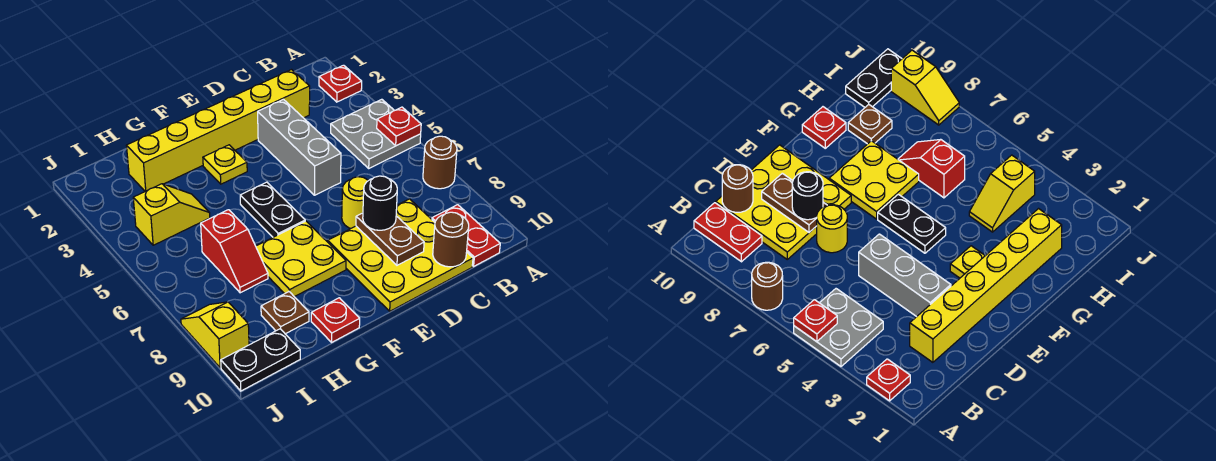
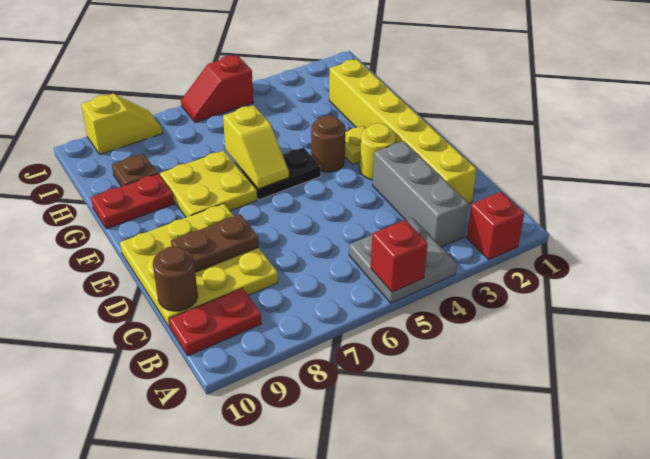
red 1x1 plate [319,65,362,102] -> red 1x1 brick [467,192,524,260]
red 1x1 plate [377,107,421,146] -> red 1x1 brick [371,220,428,292]
brown 1x1 round brick [423,136,457,189] -> brown 1x1 round brick moved to [311,115,346,172]
grey 1x3 brick [258,99,341,195] -> grey 1x3 brick turned to [372,141,469,247]
yellow 1x1 round brick [342,177,369,229] -> yellow 1x1 round brick moved to [360,123,396,180]
black 1x1 round brick [363,176,397,230] -> none
red 1x1 plate [311,298,360,342] -> red 1x2 plate [91,174,174,229]
yellow 1x2 slope [133,184,210,245] -> yellow 1x2 slope moved to [223,105,289,189]
red 1x2 slope [201,210,268,293] -> red 1x2 slope moved to [181,55,253,123]
black 1x2 plate [221,329,300,391] -> none

